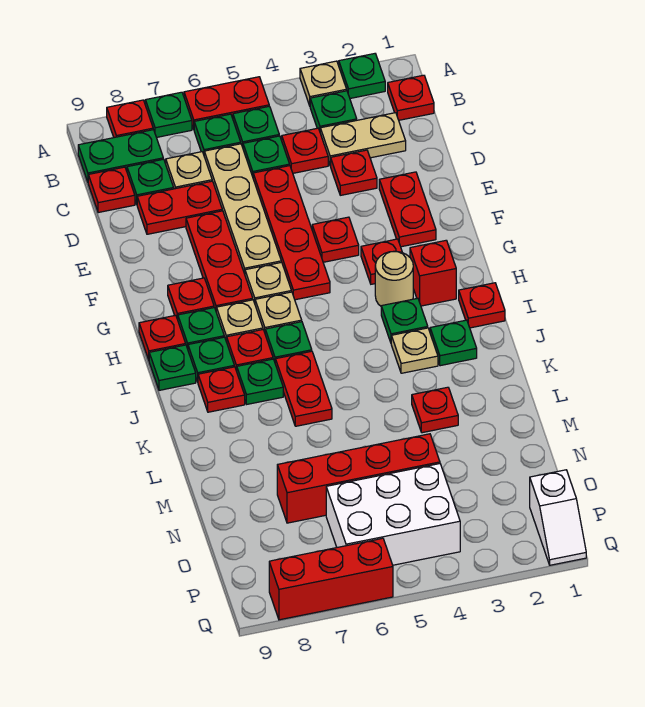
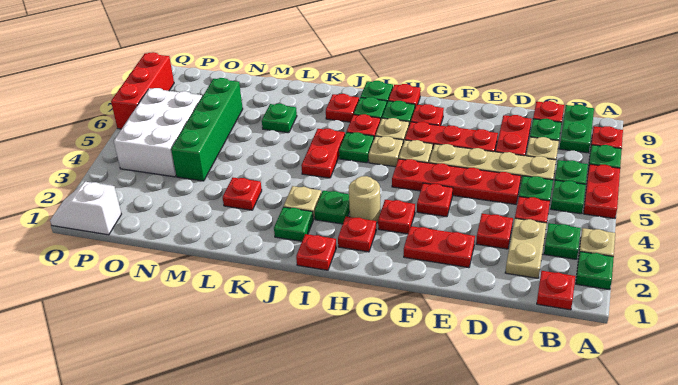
red 1x1 brick [410,240,456,306] -> red 1x1 plate [338,217,376,252]
red 1x2 plate [275,351,332,426] -> red 1x2 plate turned to [301,129,345,178]
green 1x1 plate [237,359,283,404] -> green 1x1 plate moved to [262,104,297,133]
red 1x4 brick [277,434,440,523] -> green 1x4 brick [171,78,243,181]

